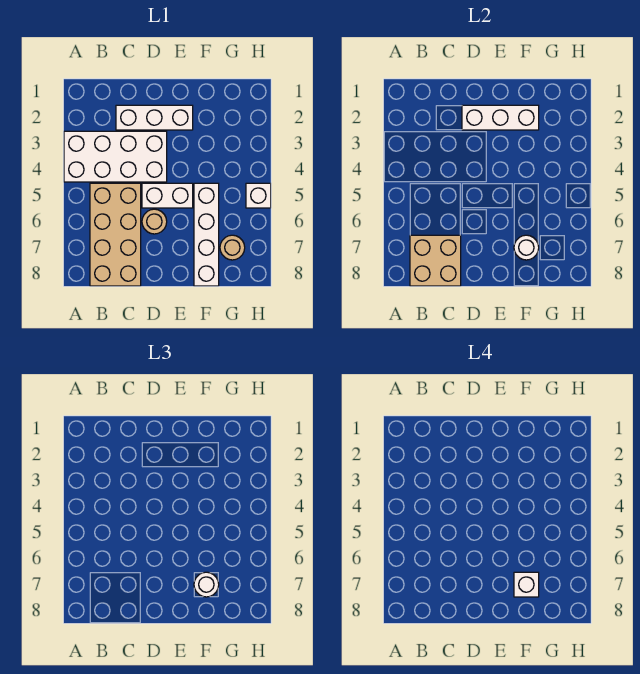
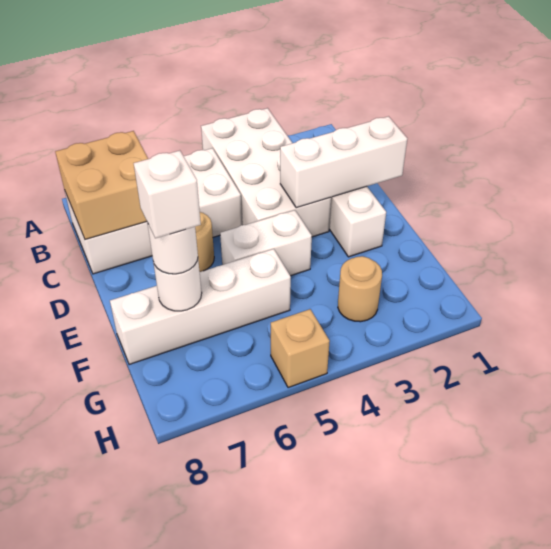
tan 2x4 brick [90,183,141,286] -> white 2x4 brick [65,148,242,274]
white 1x3 brick [462,105,539,130] -> white 1x3 brick turned to [280,116,407,208]
white 1x2 brick [142,183,193,208] -> white 1x2 brick turned to [220,210,312,276]
tan 1x1 round brick [220,235,245,260] -> tan 1x1 round brick moved to [338,256,382,322]
white 1x1 brick [246,183,271,208] -> tan 1x1 brick [271,309,330,388]

